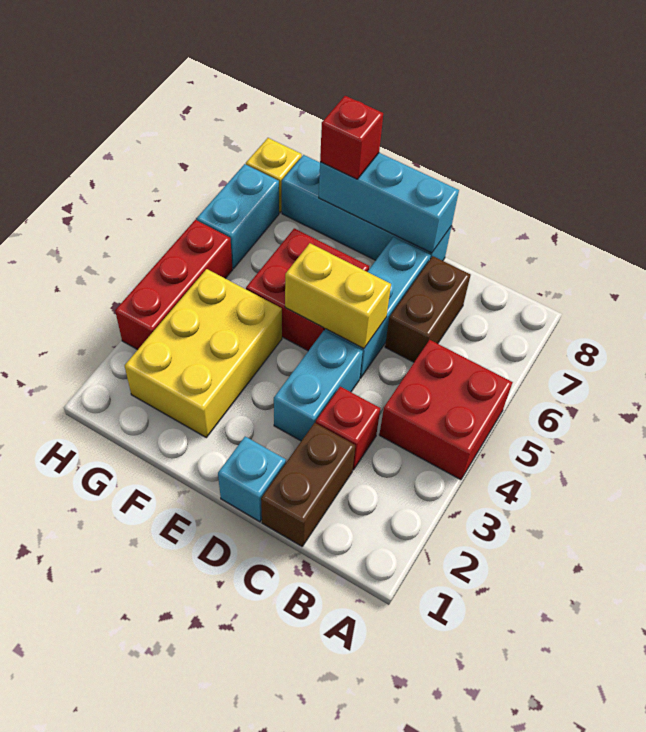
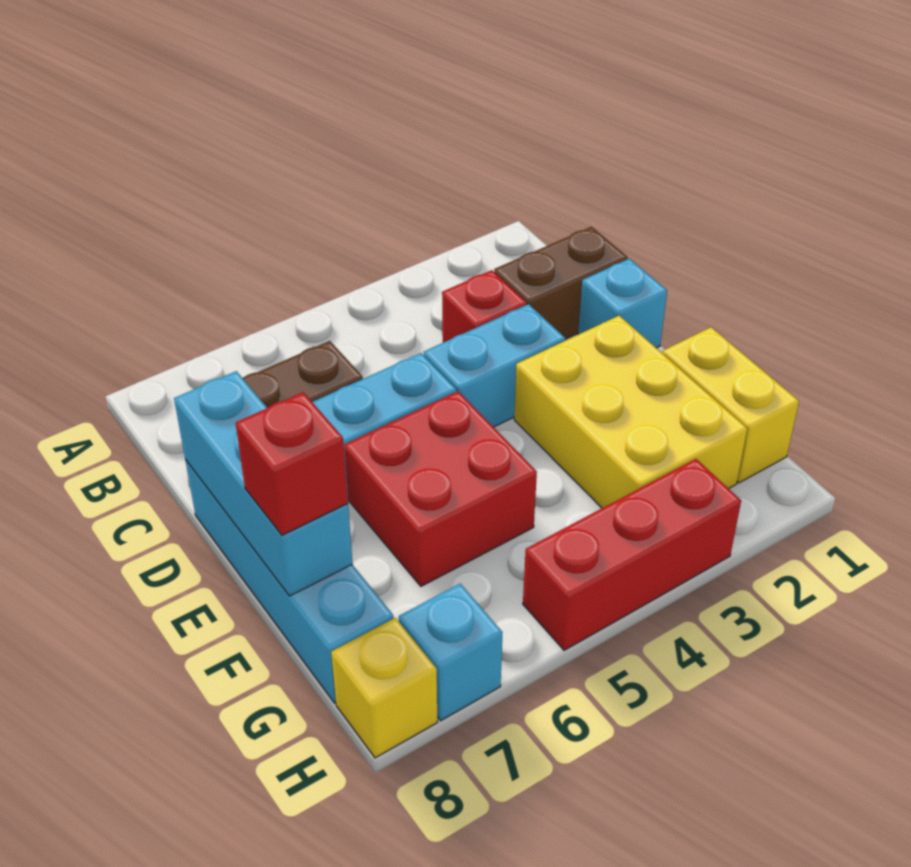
red 2x2 brick [379,340,513,480] -> none
yellow 1x2 brick [285,243,391,349] -> yellow 1x2 brick moved to [663,327,799,483]
yellow 2x3 brick [125,269,282,437] -> yellow 2x3 brick turned to [514,316,747,508]
cyan 1x2 brick [197,164,279,268] -> cyan 1x1 brick [399,584,503,720]

